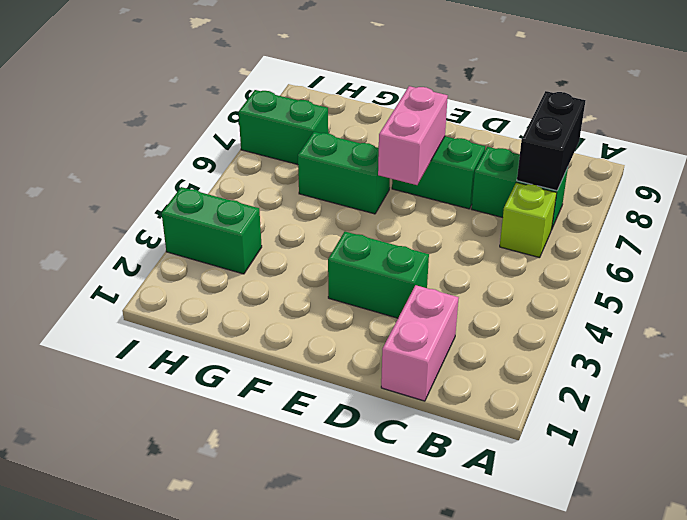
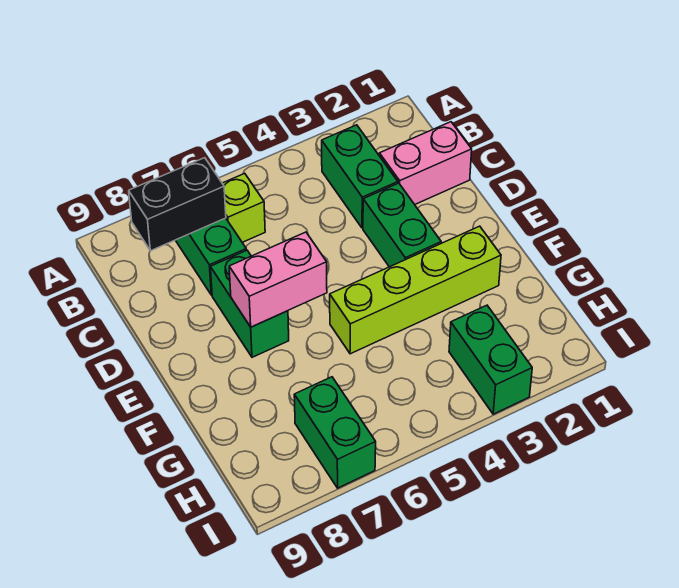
none -> lime 1x4 brick [330,226,501,354]
green 1x2 brick [298,132,390,214] -> green 1x2 brick moved to [322,125,398,228]

